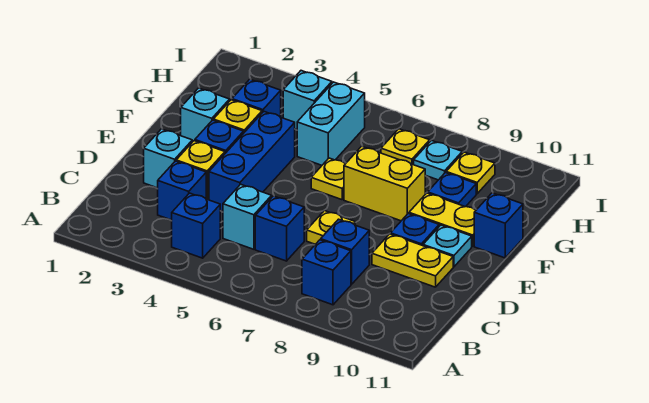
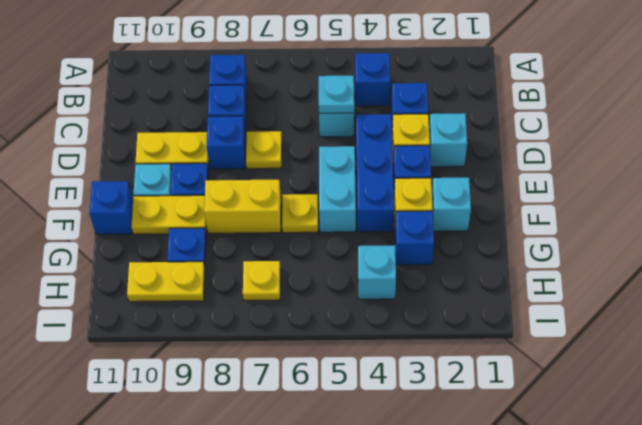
blue 1x1 brick [255,196,304,261] -> blue 1x1 brick moved to [207,116,246,169]
cyan 1x2 brick [297,82,365,165] -> cyan 1x2 brick moved to [319,146,356,232]
cyan 1x1 plate [414,141,462,180] -> cyan 1x1 plate moved to [319,76,354,113]
yellow 1x1 plate [446,152,495,194] -> yellow 1x2 plate [127,262,205,302]

